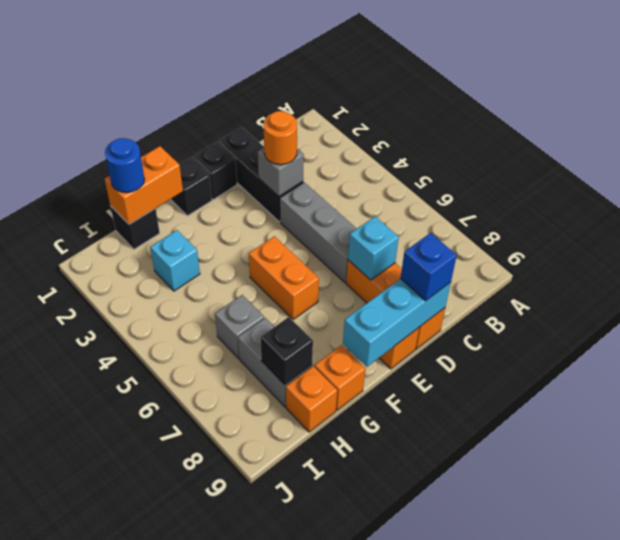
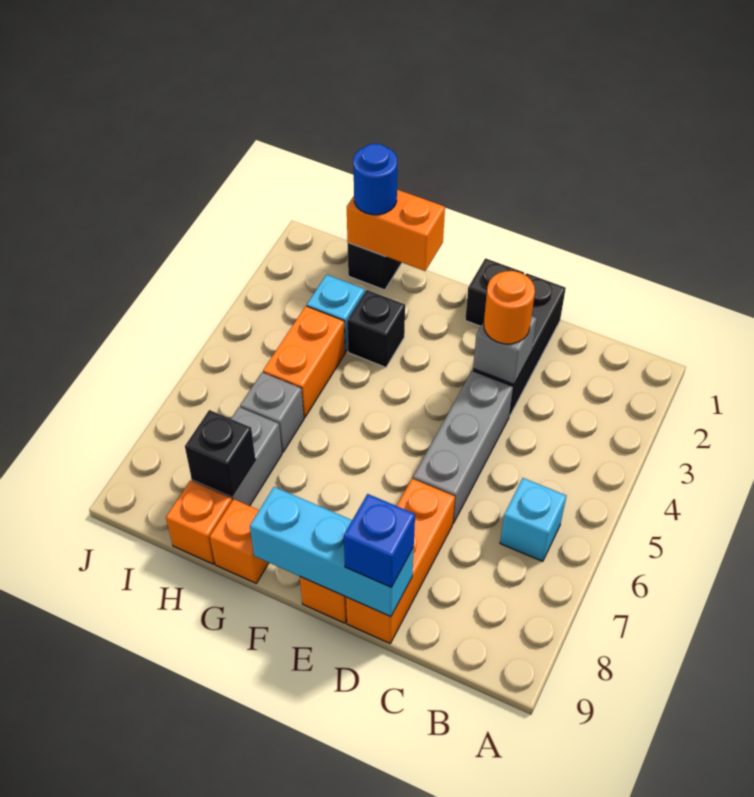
cyan 1x1 brick [348,217,399,280] -> cyan 1x1 brick moved to [500,478,566,561]
black 1x1 brick [171,158,212,216] -> black 1x1 brick moved to [347,290,405,367]
orange 1x2 brick [249,236,319,319] -> orange 1x2 brick moved to [263,306,345,418]

